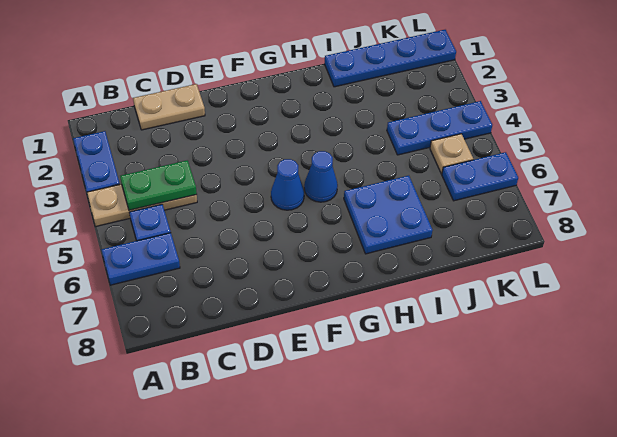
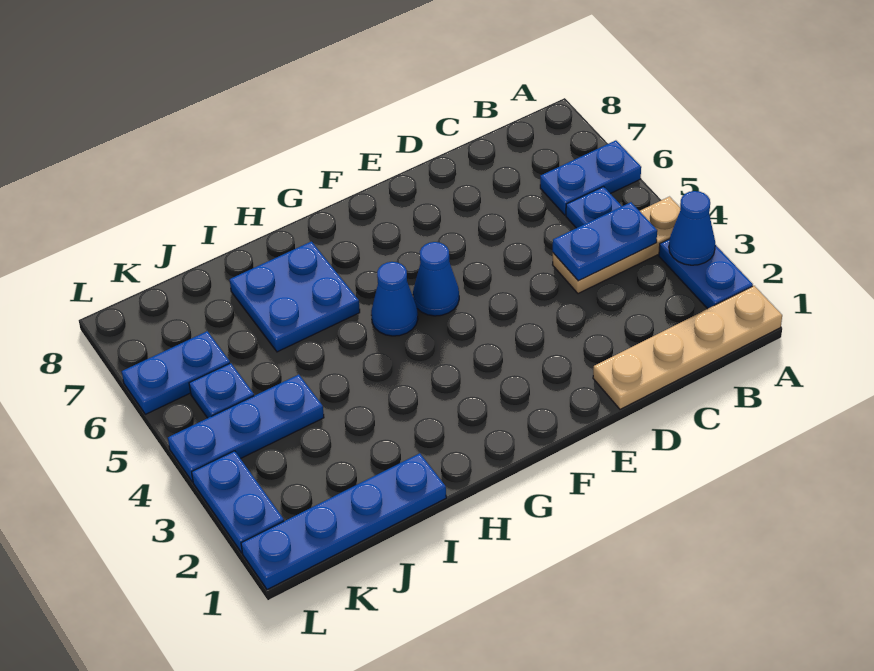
none -> blue 1x1 cone [669,191,715,265]
green 1x2 plate [120,160,197,210] -> blue 1x2 plate [553,202,657,281]
tan 1x2 plate [133,84,205,130] -> tan 1x4 plate [593,286,782,409]
tan 1x1 plate [430,134,473,174] -> blue 1x1 plate [189,363,254,418]
none -> blue 1x2 plate [192,451,284,553]

